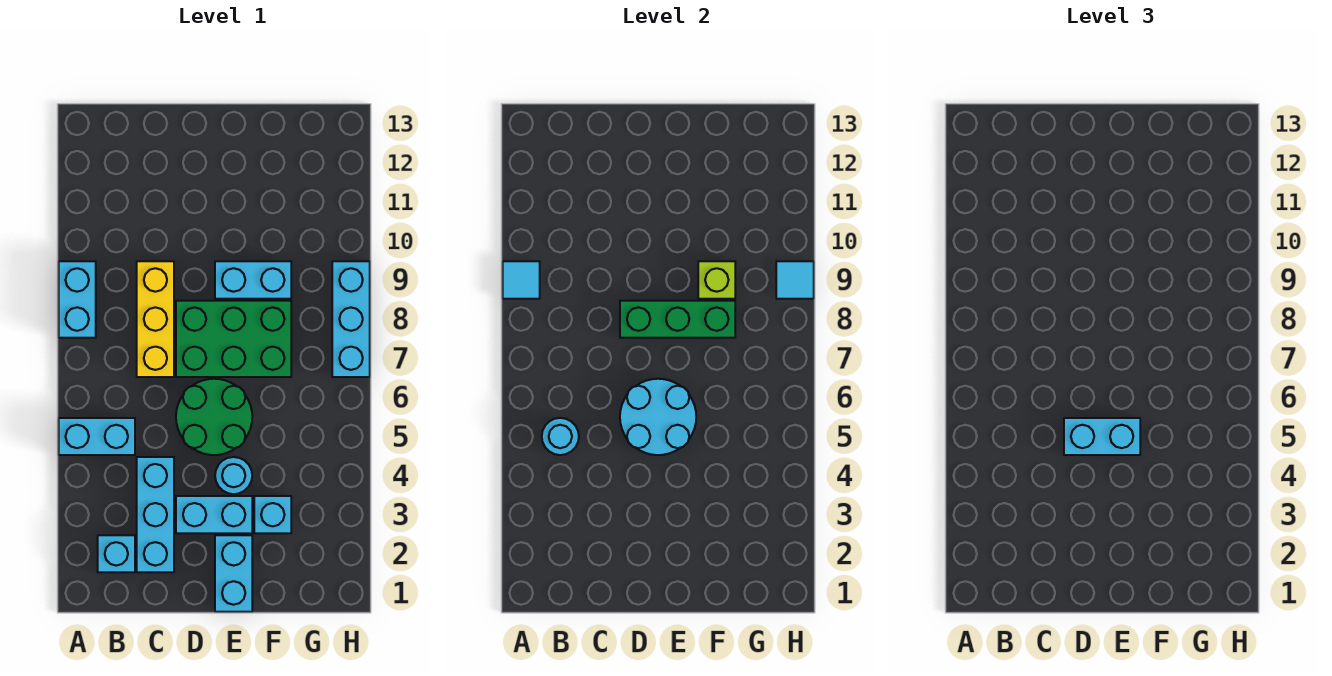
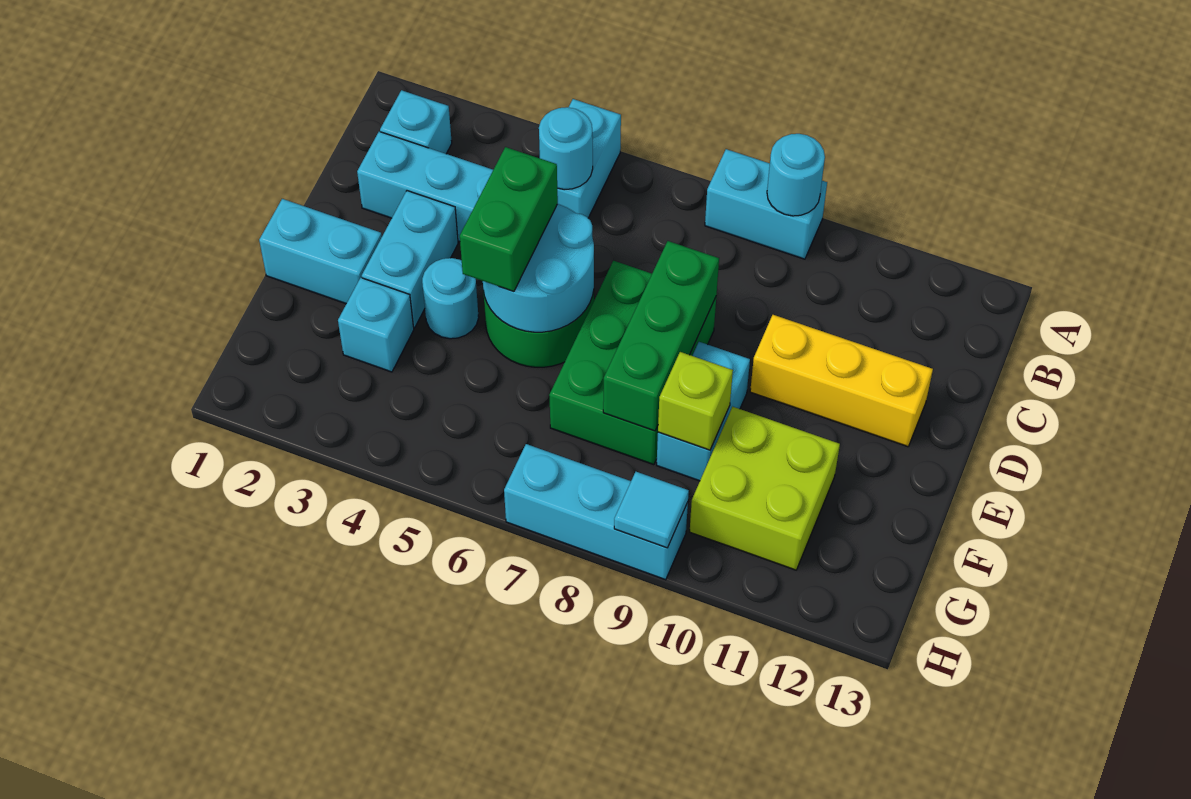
cyan 1x1 tile [503,261,540,299] -> cyan 1x1 round brick [767,134,825,216]
yellow 1x3 brick [137,261,174,377] -> yellow 1x3 brick moved to [750,315,933,447]
cyan 1x2 brick [1064,418,1140,455] -> green 1x2 brick [460,147,558,292]
none -> lime 2x2 brick [690,407,840,570]

